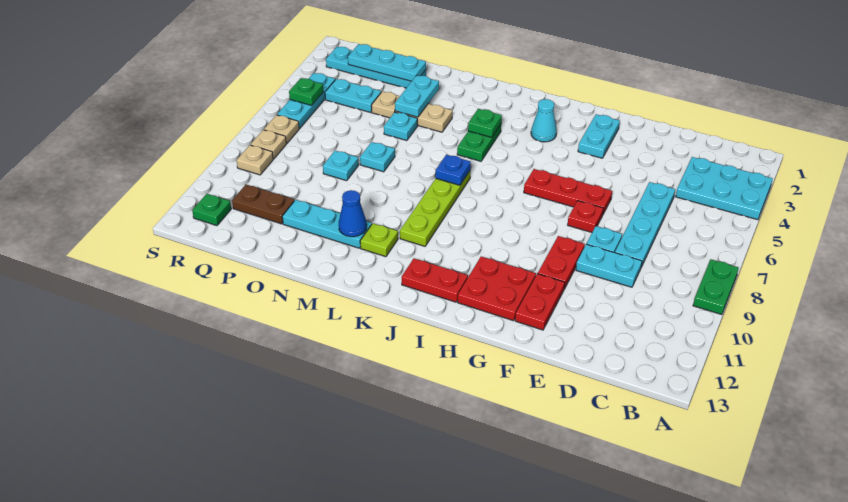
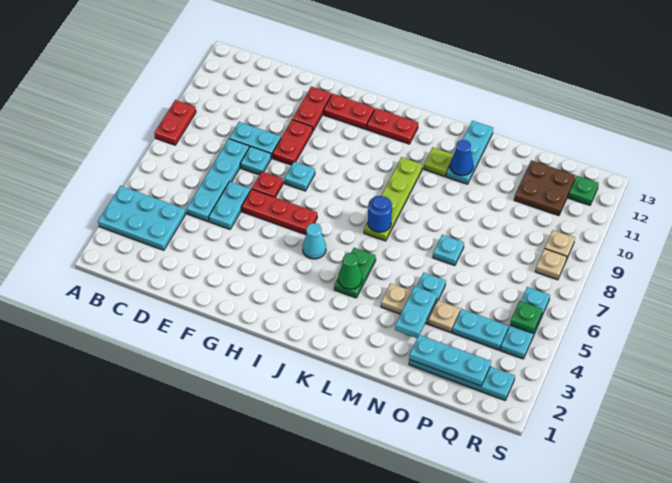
green 1x2 plate [693,260,738,315] -> red 1x2 plate [155,100,196,145]
cyan 1x2 plate [578,114,620,158] -> cyan 1x2 plate moved to [209,181,251,229]
red 2x2 plate [458,257,536,321] -> red 1x2 plate [324,94,375,129]
cyan 1x1 cone [531,99,557,142] -> cyan 1x1 cone moved to [303,223,326,259]
green 1x1 plate [468,109,502,137] -> green 1x1 cone [338,253,362,289]
blue 1x1 plate [435,155,471,185] -> blue 1x1 round brick [368,196,392,232]
cyan 1x3 plate [282,200,372,248] -> cyan 1x3 plate turned to [446,121,493,184]
cyan 1x1 plate [323,151,359,181] -> cyan 1x1 plate moved to [284,162,315,191]
brown 1x2 plate [232,185,294,224] -> brown 2x2 plate [514,160,576,216]
tan 1x1 plate [264,115,299,144] -> none

